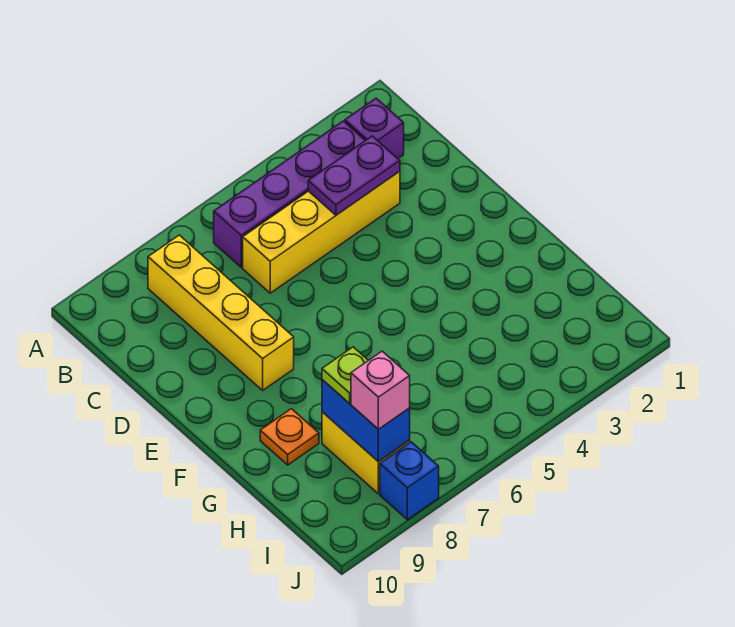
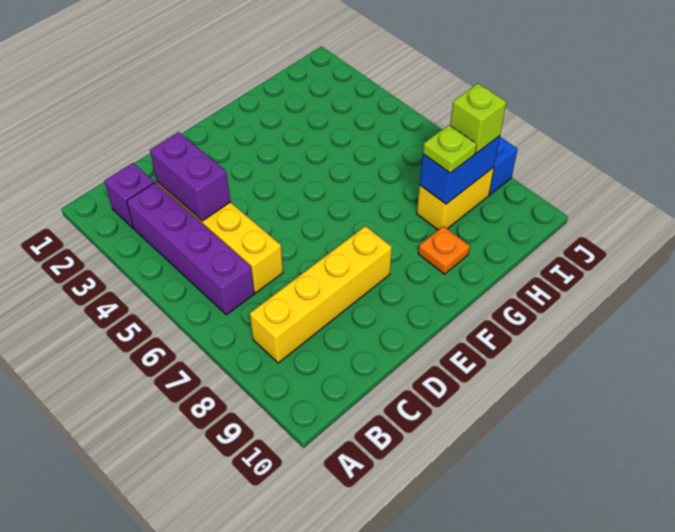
purple 1x2 plate [308,136,400,215] -> purple 1x2 brick [150,132,230,221]
pink 1x1 brick [351,351,410,429] -> lime 1x1 brick [450,83,506,153]

